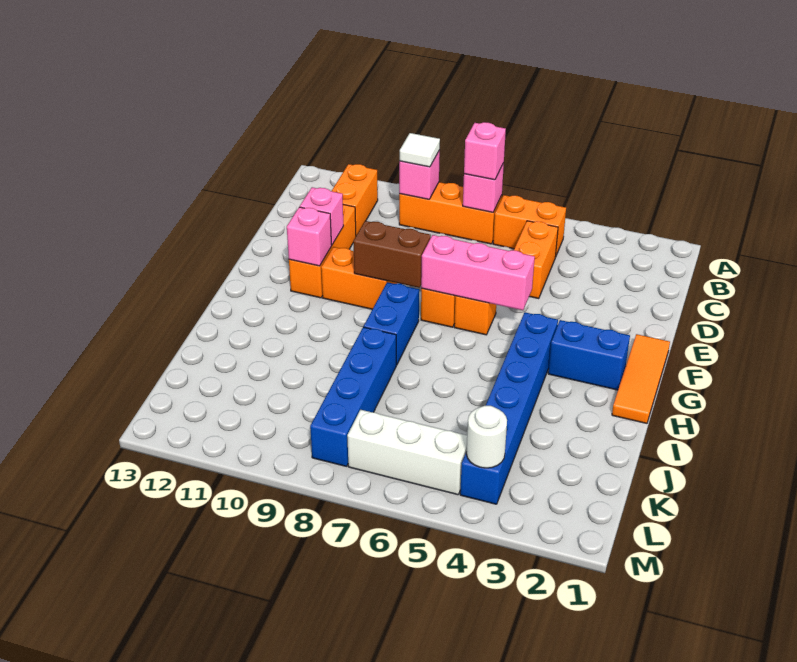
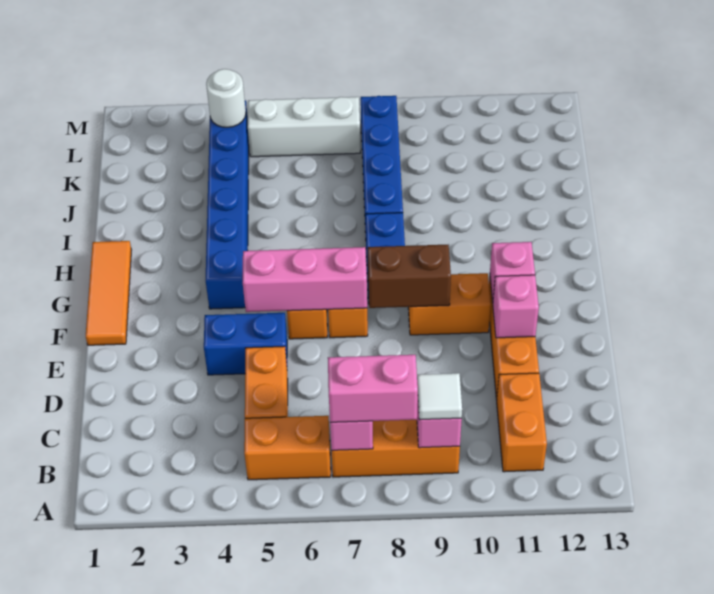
pink 1x1 brick [464,122,506,180] -> pink 1x2 brick [328,355,418,422]
blue 1x2 brick [548,320,630,390] -> blue 1x2 brick moved to [204,313,287,375]

